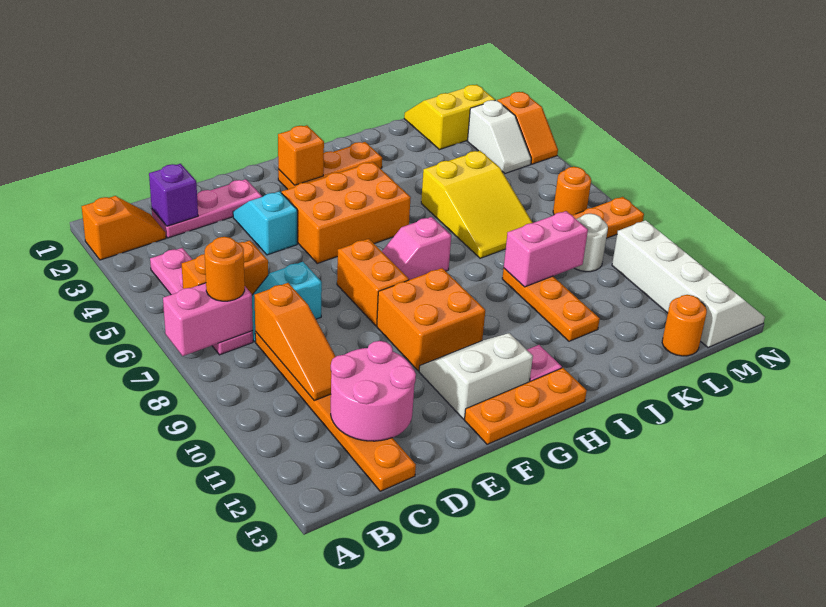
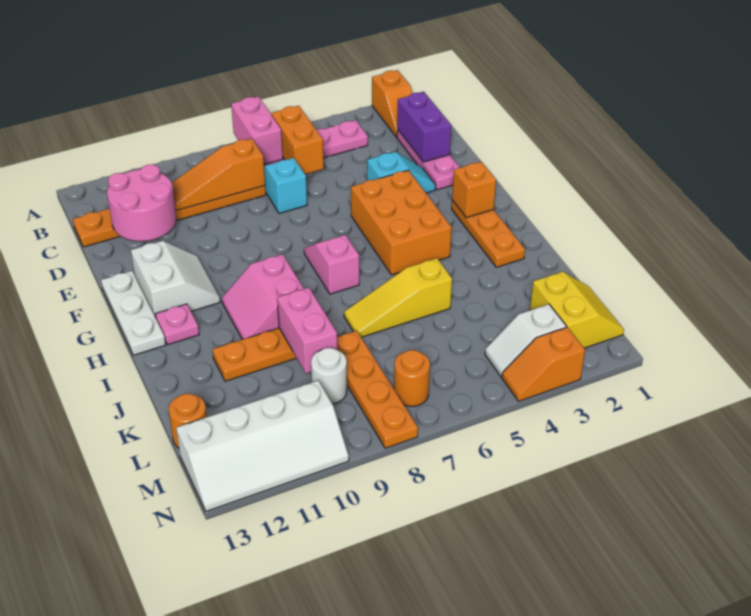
orange 1x1 round brick [205,237,245,301] -> none
purple 1x1 brick [149,164,198,226] -> purple 1x2 brick [397,92,451,162]
orange 1x2 brick [337,239,409,326] -> none
orange 2x2 brick [377,268,485,371] -> none
orange 1x3 plate [464,368,587,444] -> white 1x3 plate [101,271,166,355]
none -> pink 2x2 slope [222,254,304,340]
yellow 2x3 slope [421,151,533,258] -> yellow 1x3 slope [344,258,452,337]

